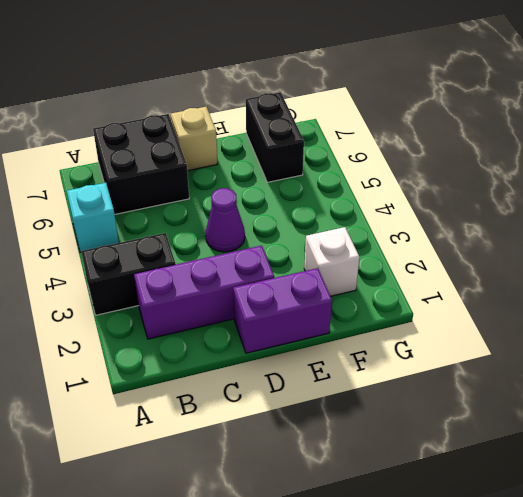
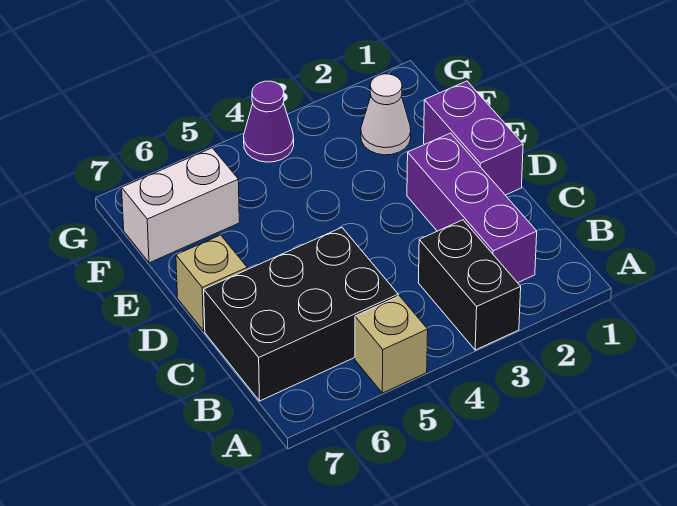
cyan 1x1 brick [67,183,119,252] -> tan 1x1 brick [355,296,428,393]
black 2x2 brick [93,114,189,214] -> black 2x3 brick [204,228,398,401]
purple 1x1 cone [206,188,245,252] -> purple 1x1 cone moved to [244,81,294,162]
white 1x1 brick [304,227,360,296] -> white 1x1 cone [361,74,411,155]
black 1x2 brick [246,92,304,182] -> white 1x2 brick [122,148,239,263]

